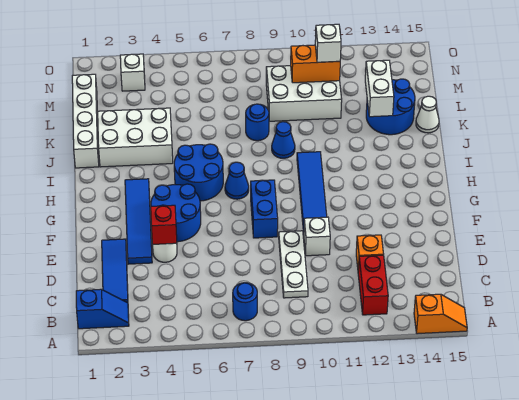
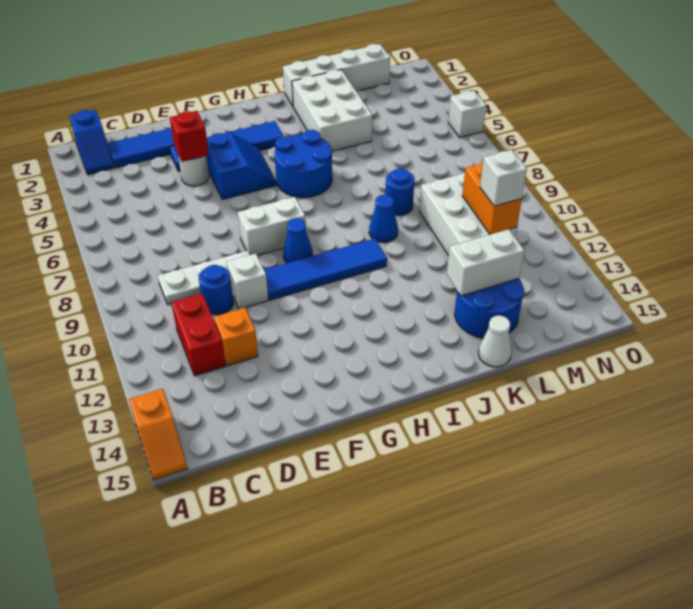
blue 1x1 round brick [233,283,257,321] -> blue 1x1 round brick moved to [199,265,234,315]
red 1x2 brick [358,255,388,315] -> red 1x2 brick turned to [172,294,226,376]
blue 2x2 round brick [151,184,201,242] -> blue 2x2 slope [206,132,276,200]
blue 1x2 brick [251,180,278,238] -> white 1x2 brick [238,197,306,256]
blue 1x1 cone [225,162,249,199] -> blue 1x1 cone moved to [283,218,313,263]
white 1x1 brick [120,54,145,91] -> white 1x1 brick moved to [448,91,486,138]

